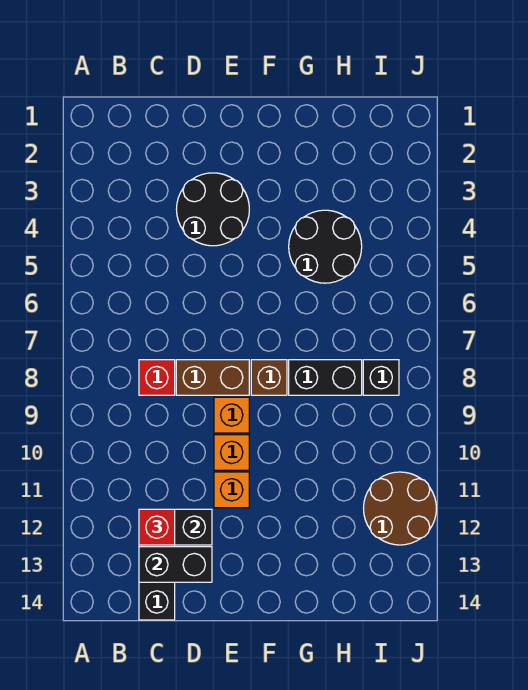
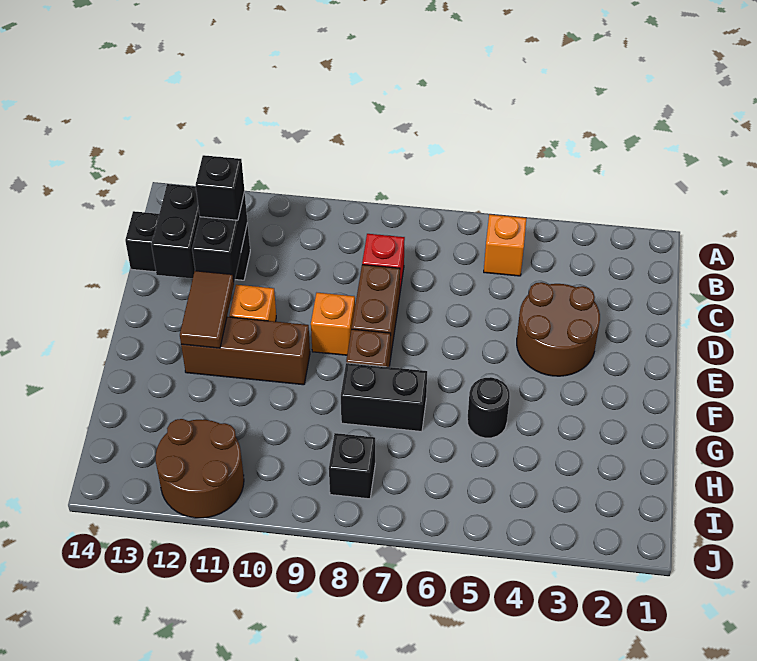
red 1x1 brick [139,509,175,545] -> black 1x1 brick [196,155,245,220]
black 2x2 round brick [176,173,249,246] -> brown 2x2 round brick [517,282,600,376]
orange 1x1 brick [214,435,249,470] -> orange 1x1 brick moved to [484,214,527,276]
none -> brown 1x2 tile [180,271,234,348]
none -> brown 1x3 brick [181,317,310,385]
black 2x2 round brick [289,210,362,283] -> black 1x1 round brick [467,377,510,438]
black 1x2 brick [289,360,362,395] -> black 1x2 brick turned to [341,363,427,432]

